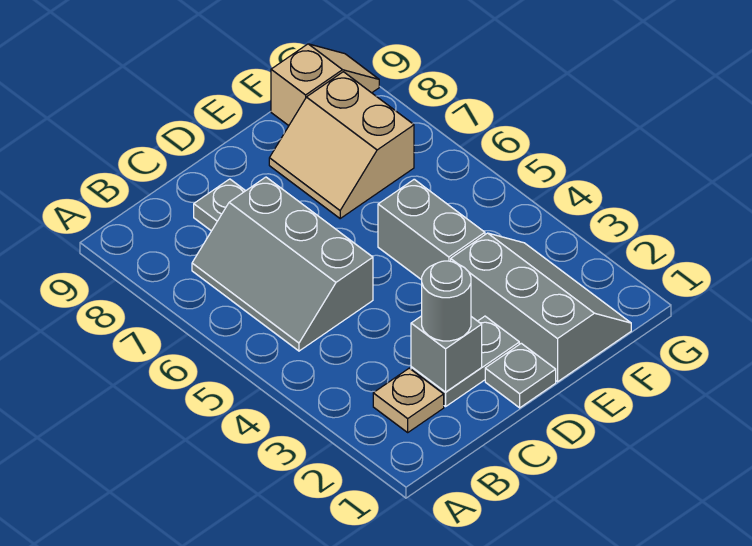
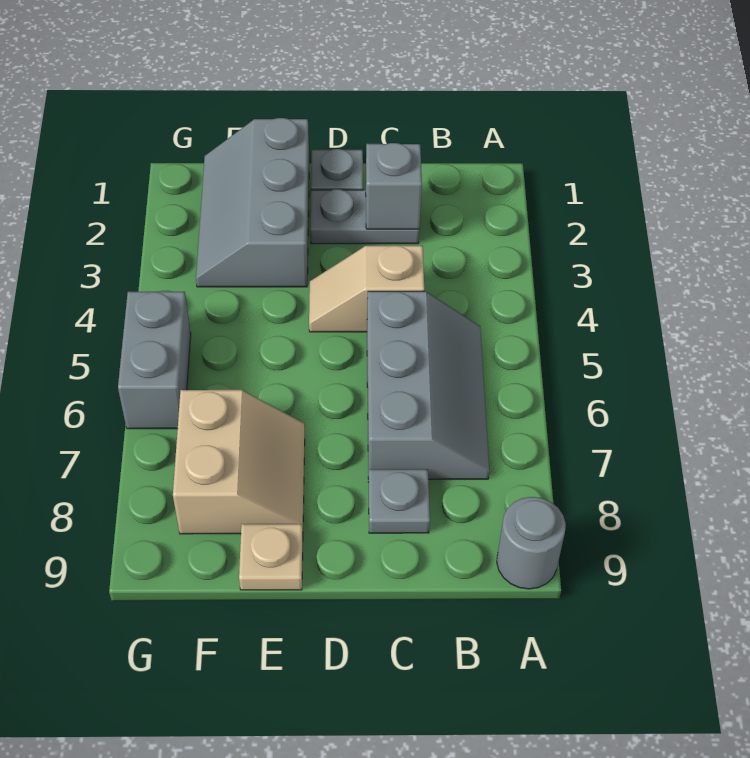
tan 1x1 plate [373,368,444,432] -> tan 1x1 plate moved to [239,524,303,590]
grey 1x1 round brick [422,261,471,341] -> grey 1x1 round brick moved to [497,497,566,589]
grey 1x2 brick [378,179,485,280] -> grey 1x2 brick moved to [118,292,191,429]
tan 1x2 slope [271,44,379,126] -> tan 1x2 slope moved to [309,246,424,332]

